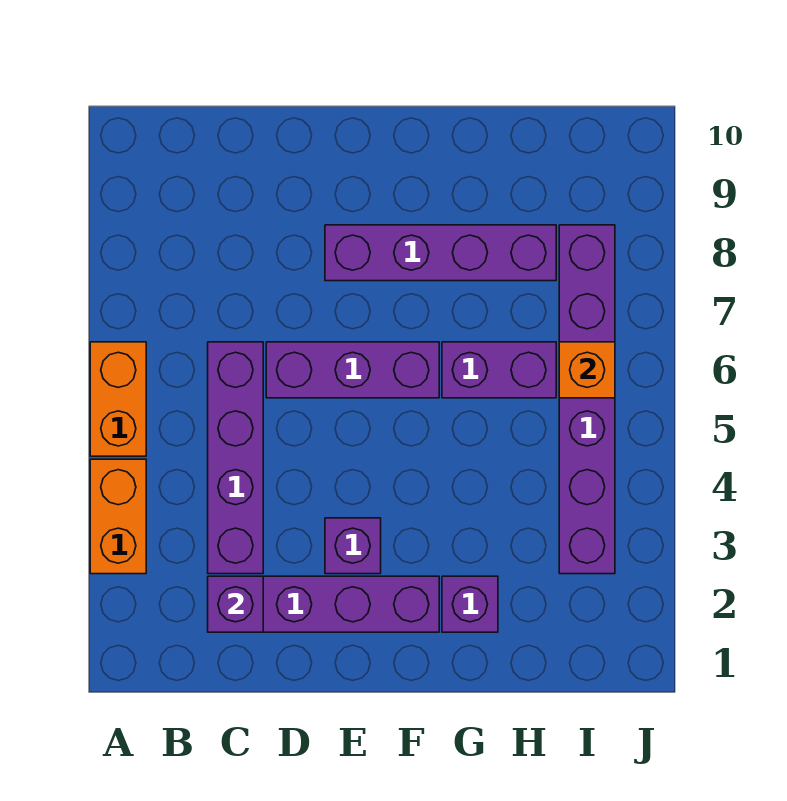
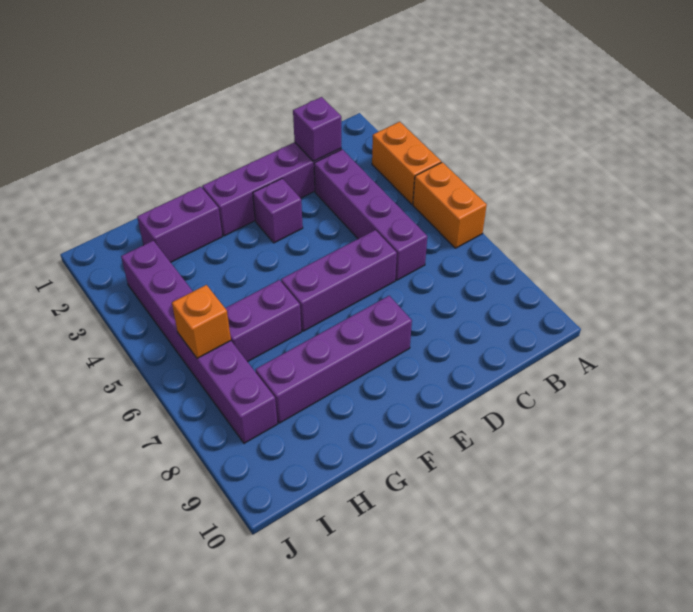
purple 1x1 brick [442,576,498,632] -> purple 1x2 brick [137,187,222,262]

